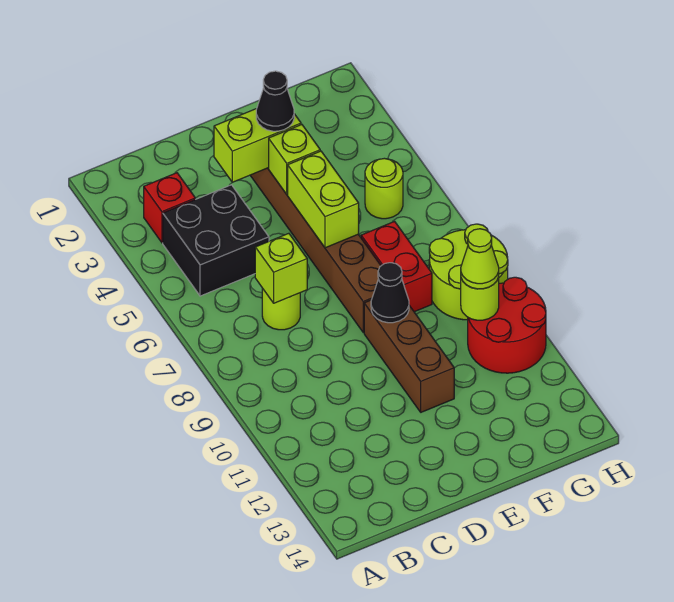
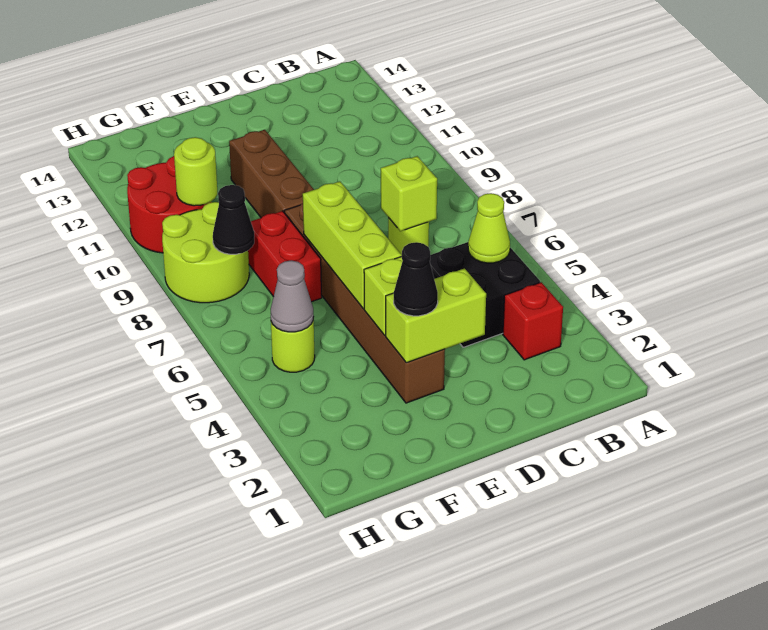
lime 1x2 brick [288,151,359,248] -> lime 1x3 brick [303,181,402,309]
black 1x1 cone [371,263,409,323] -> black 1x1 cone moved to [213,185,254,254]
none -> grey 1x1 cone [271,260,314,332]
lime 1x1 cone [461,229,499,289] -> lime 1x1 cone moved to [468,193,510,263]

